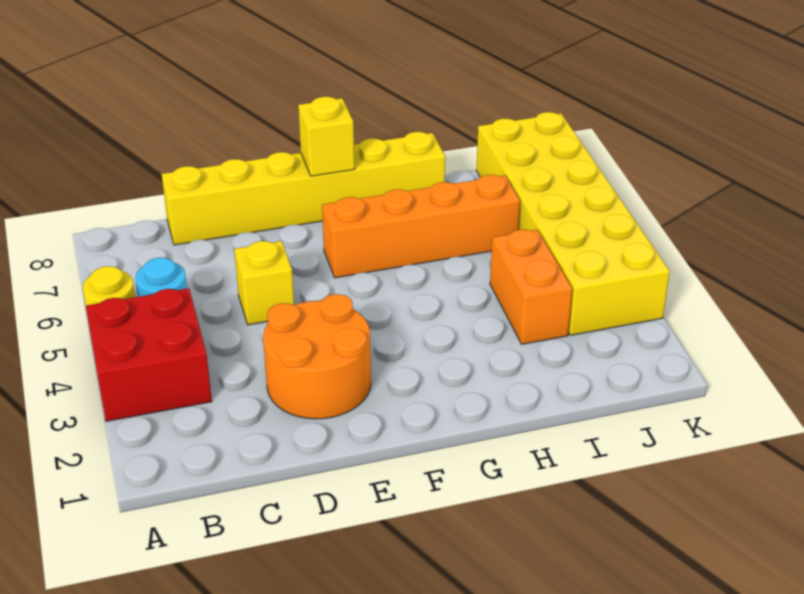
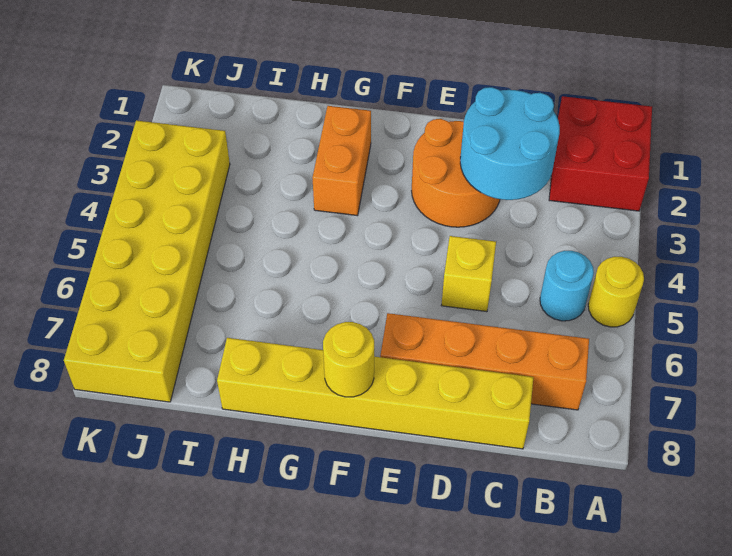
red 2x2 brick [86,288,212,421] -> red 2x2 brick moved to [549,96,652,211]
none -> cyan 2x2 round brick [460,87,560,200]
orange 1x4 brick [322,175,520,278] -> orange 1x4 brick moved to [380,313,589,410]
yellow 1x1 brick [298,97,355,176] -> yellow 1x1 round brick [323,322,374,397]
orange 1x2 brick [490,230,572,344] -> orange 1x2 brick moved to [313,106,371,216]

